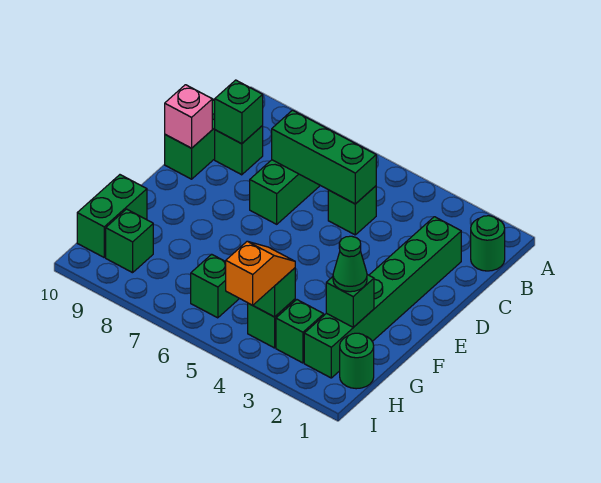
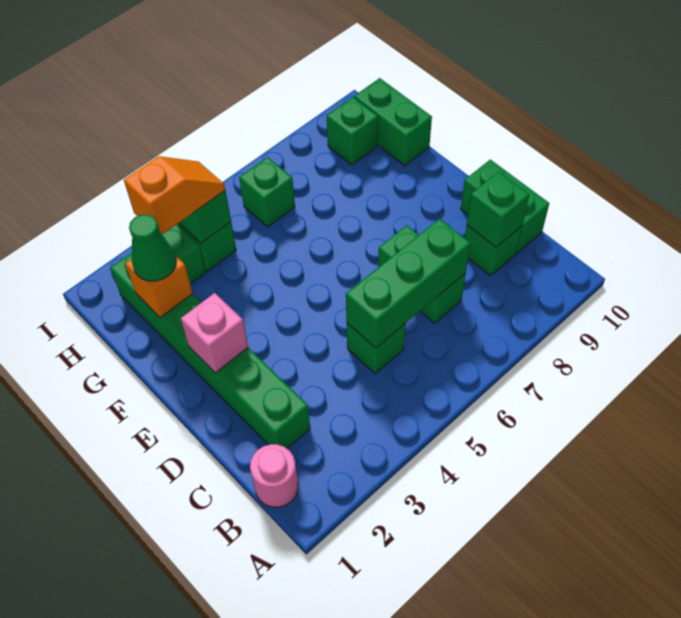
green 1x1 round brick [471,216,505,271] -> pink 1x1 round brick [250,444,298,507]
pink 1x1 brick [165,85,212,148] -> pink 1x1 brick moved to [181,293,248,373]
green 1x1 brick [326,275,374,327] -> orange 1x1 brick [125,255,193,317]
green 1x1 round brick [340,333,374,389] -> none
orange 1x2 slope [226,241,295,305] -> orange 1x2 slope turned to [124,156,225,234]

